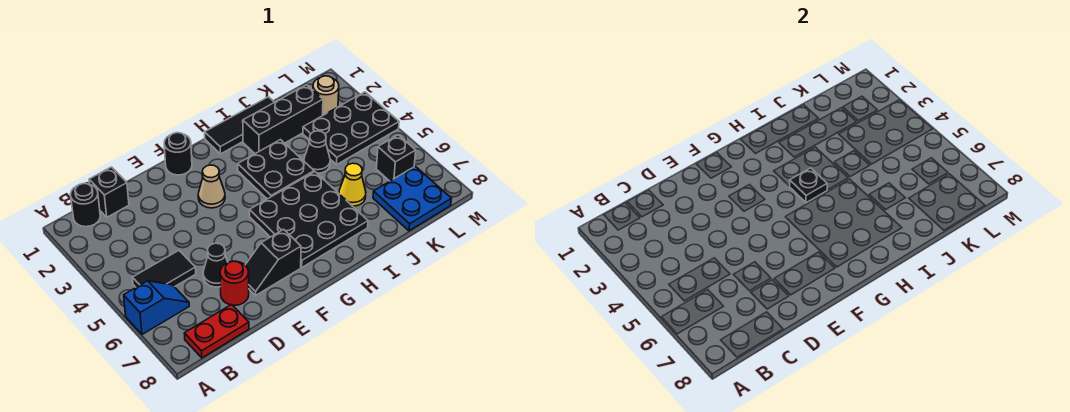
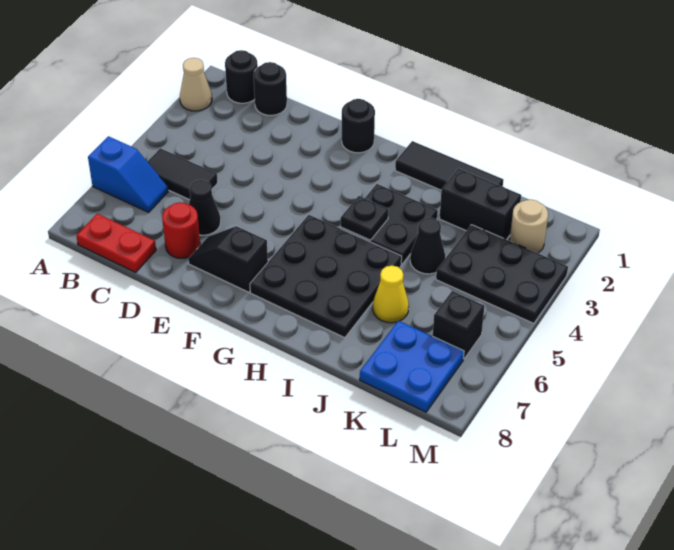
black 1x1 brick [89,167,129,217] -> black 1x1 round brick [253,62,287,115]
tan 1x1 cone [198,165,225,208] -> tan 1x1 cone moved to [180,58,212,111]
black 1x3 brick [243,85,323,154] -> black 1x2 brick [440,168,521,240]

